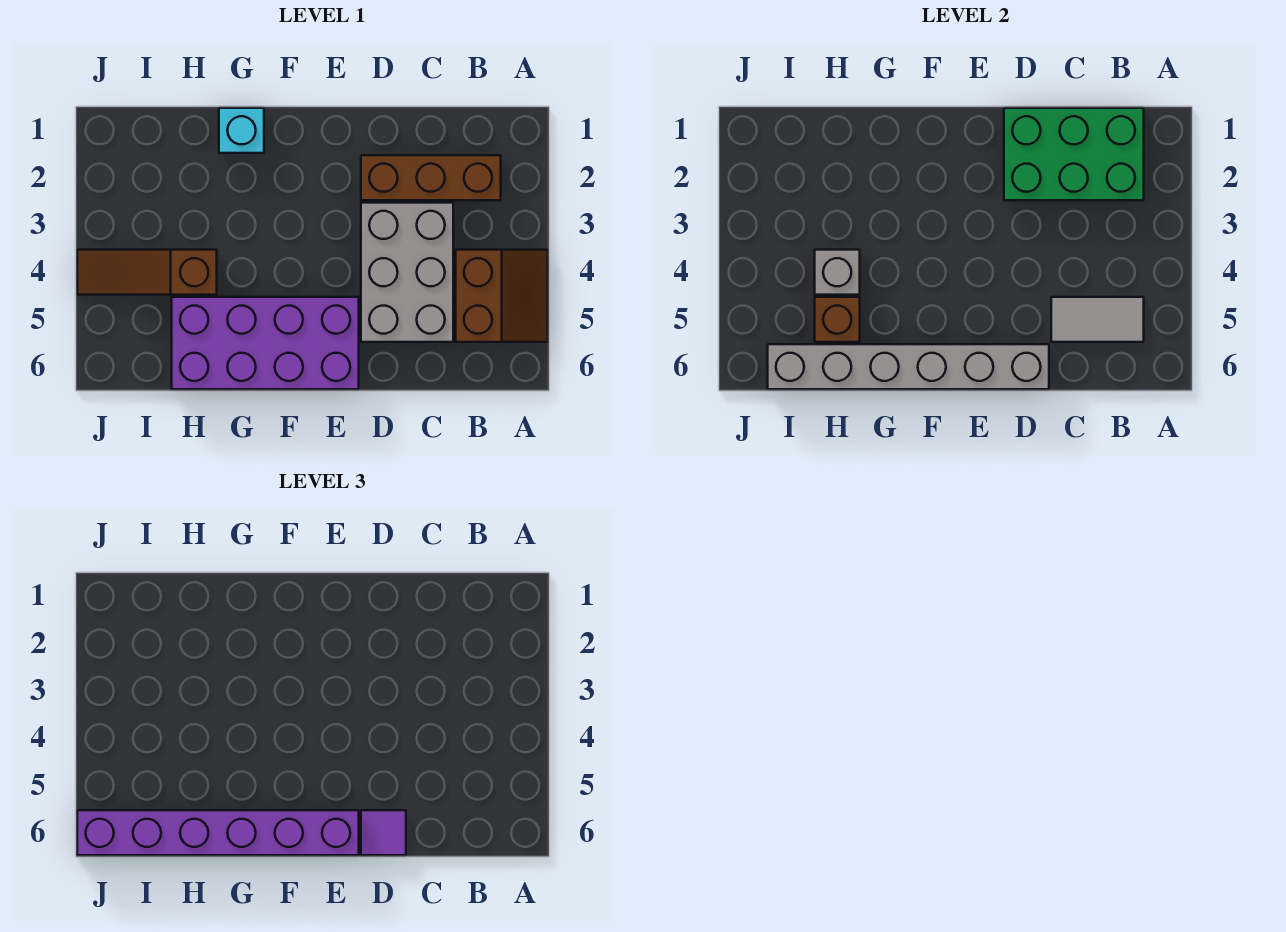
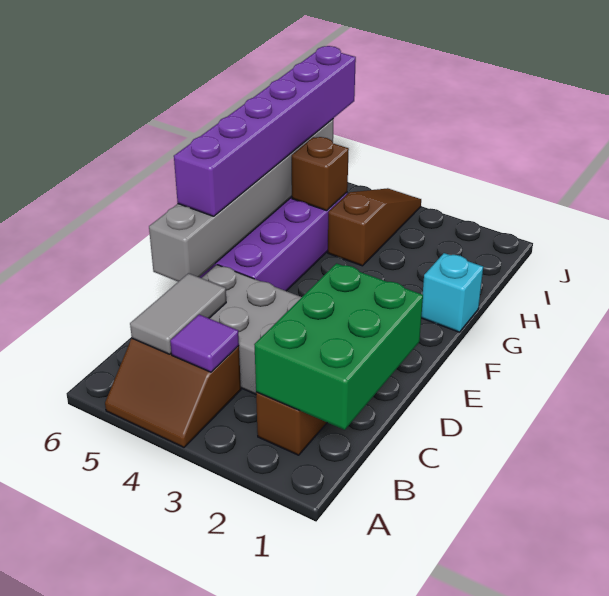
purple 1x1 tile [361,810,406,855] -> purple 1x1 tile moved to [170,315,239,372]
grey 1x1 brick [815,250,860,295] -> none

